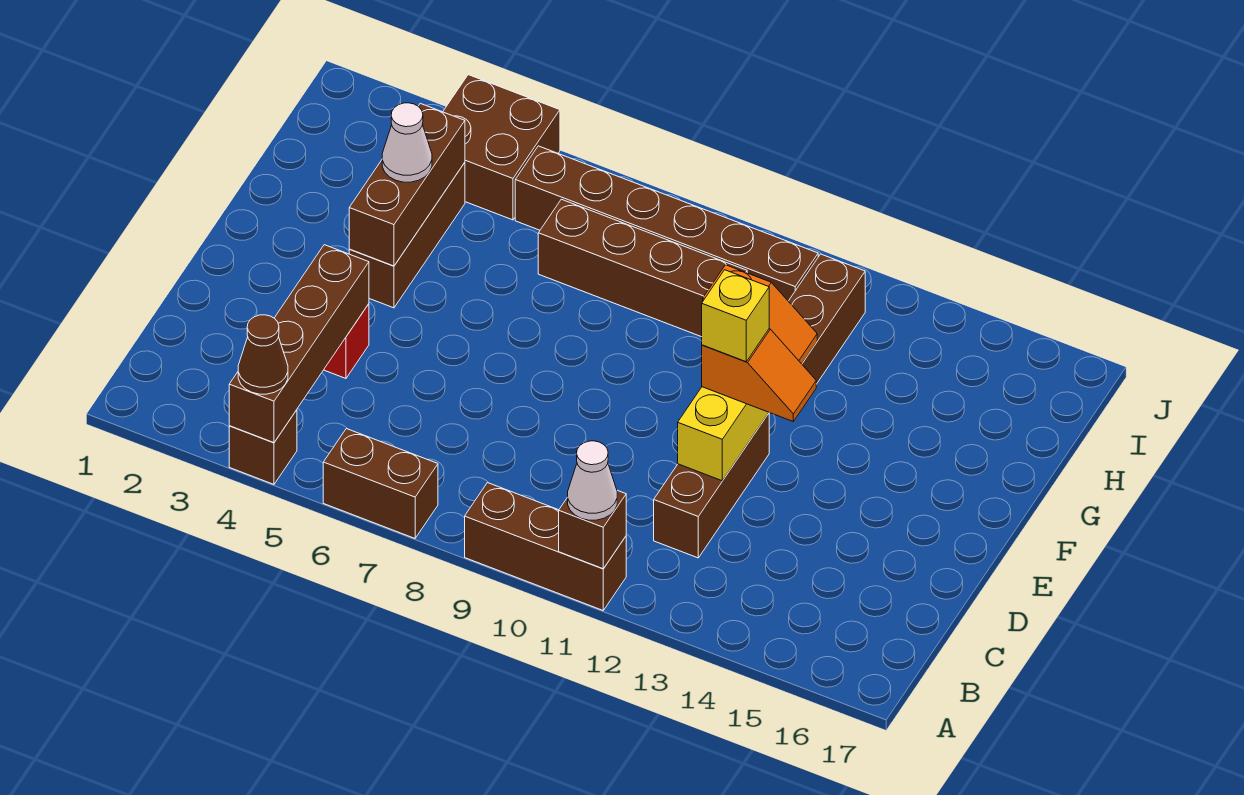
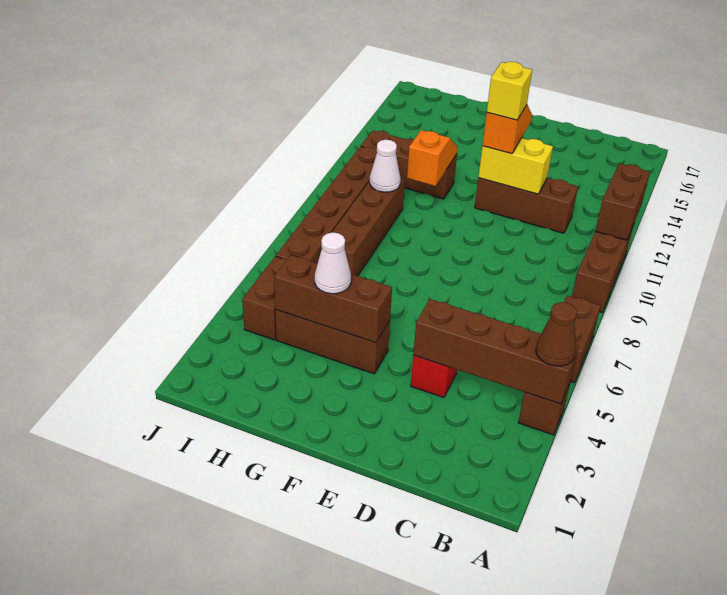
brown 1x1 brick [559,490,626,569] -> brown 1x2 brick [596,164,650,240]
white 1x1 cone [568,441,617,520] -> white 1x1 cone moved to [370,140,401,192]
brown 2x2 brick [443,75,560,220] -> brown 1x2 brick [242,256,287,340]

